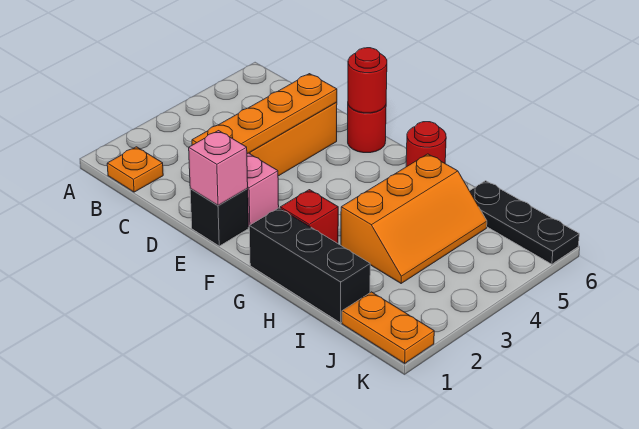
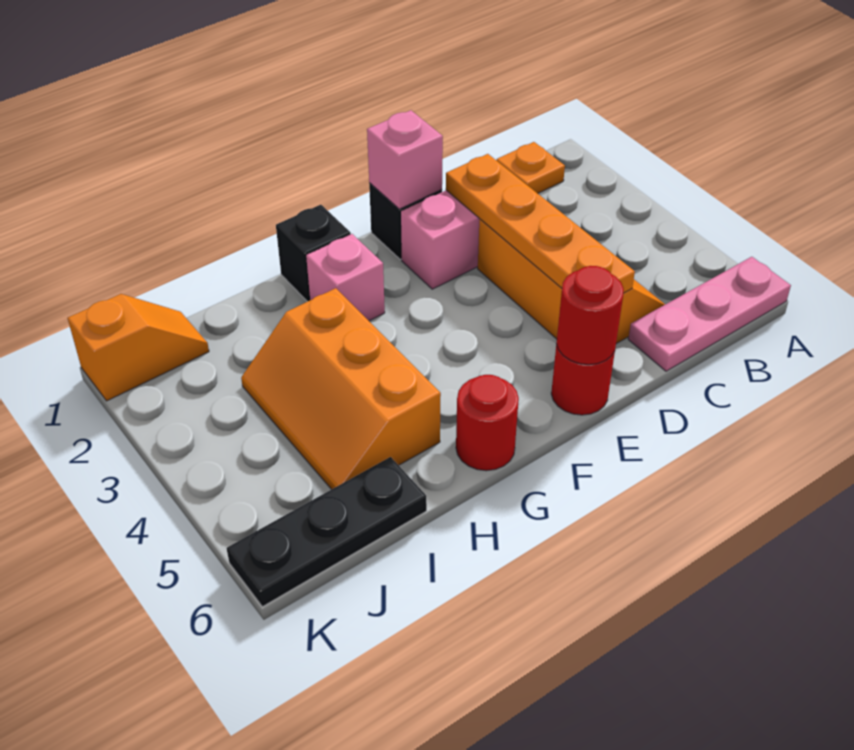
none -> pink 1x3 plate [628,257,791,371]
black 1x3 brick [249,208,370,323] -> black 1x1 brick [276,205,351,302]
red 1x1 brick [280,190,338,243] -> pink 1x1 brick [306,234,385,321]
orange 1x2 plate [342,292,434,363] -> orange 1x2 slope [68,294,209,401]

